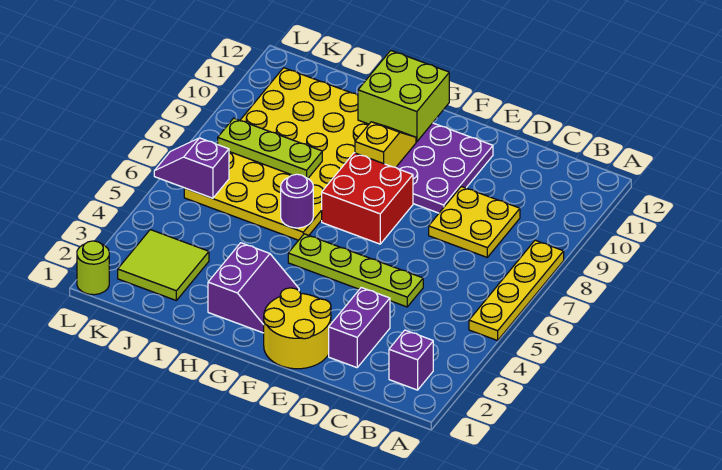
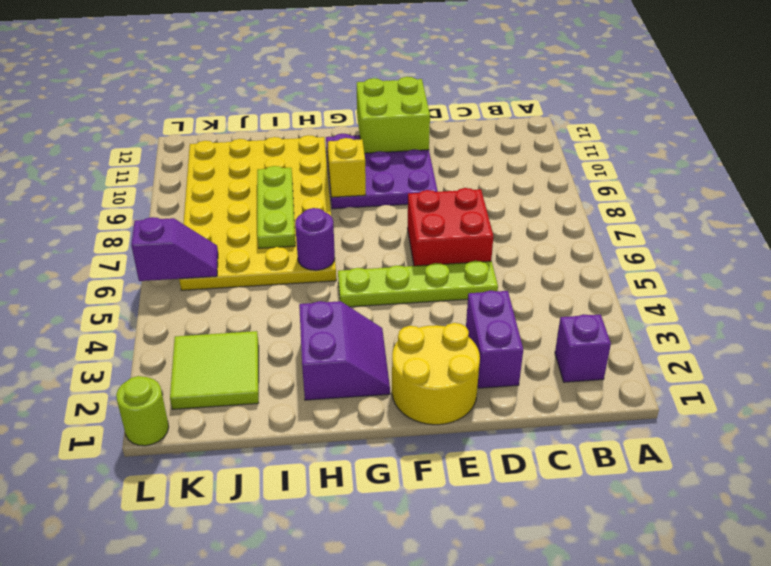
yellow 1x4 plate [469,240,564,341] -> none
yellow 2x2 plate [429,187,520,257] -> none
red 2x2 brick [322,153,413,244] -> red 2x2 brick moved to [408,188,493,266]
lime 2x2 brick [358,51,449,142] -> lime 2x2 brick moved to [357,77,430,153]
lime 1x3 plate [218,118,322,178] -> lime 1x3 plate turned to [257,166,295,248]
purple 1x2 slope [154,138,229,198] -> purple 1x2 slope turned to [131,217,218,281]

